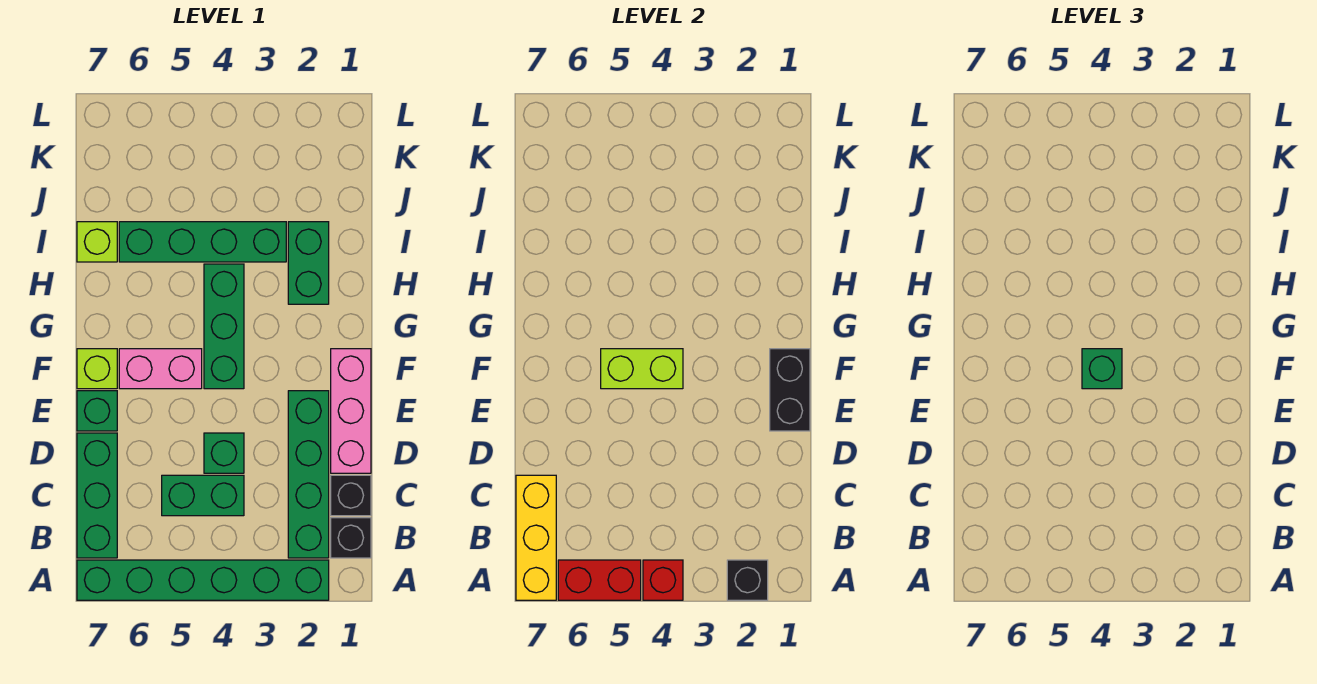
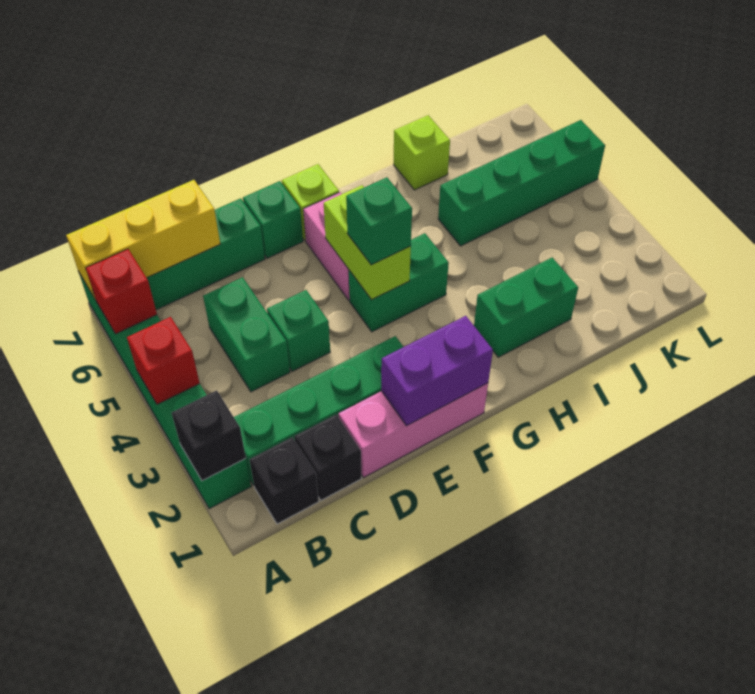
red 1x2 brick [558,560,641,600] -> red 1x1 brick [86,249,157,334]
black 1x2 brick [770,349,810,431] -> purple 1x2 brick [381,316,493,426]
green 1x3 brick [204,264,244,389] -> green 1x2 brick [349,233,449,332]
green 1x4 brick [119,222,286,262] -> green 1x4 brick turned to [438,120,605,246]

